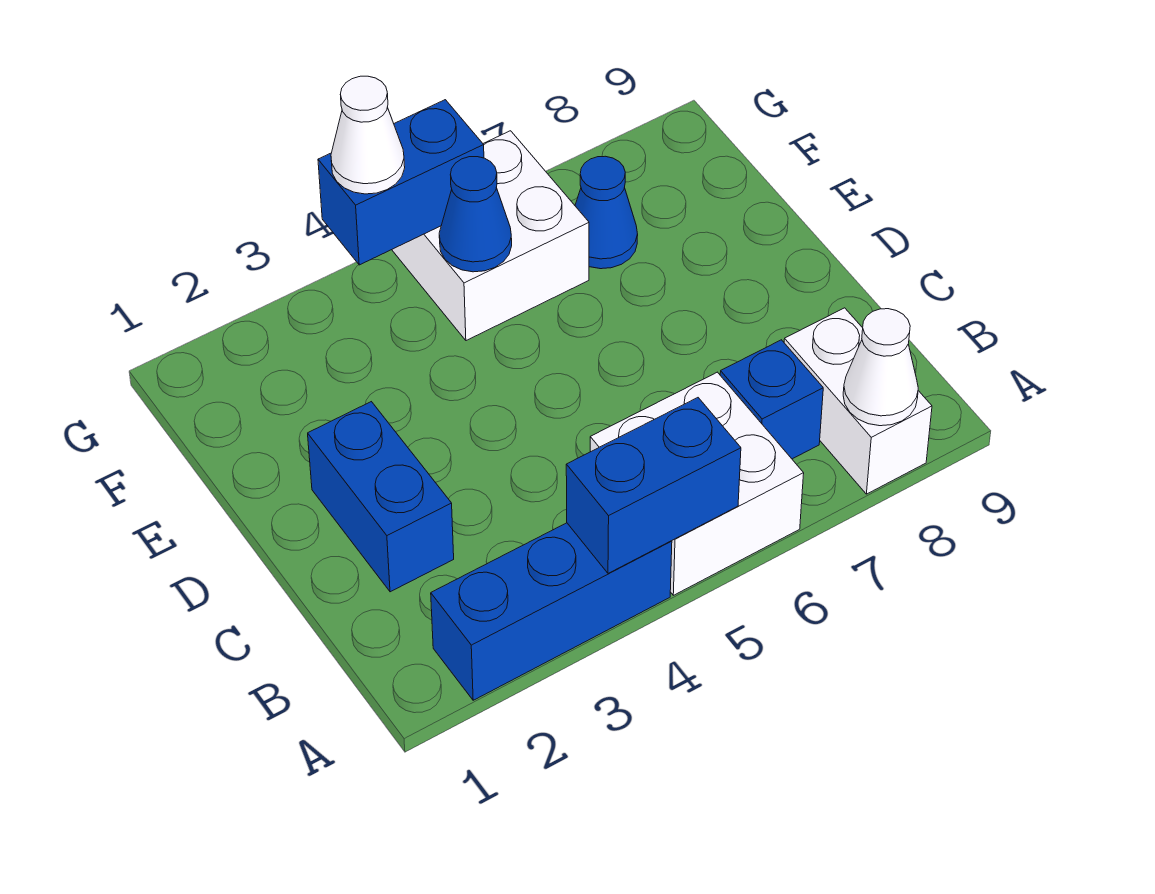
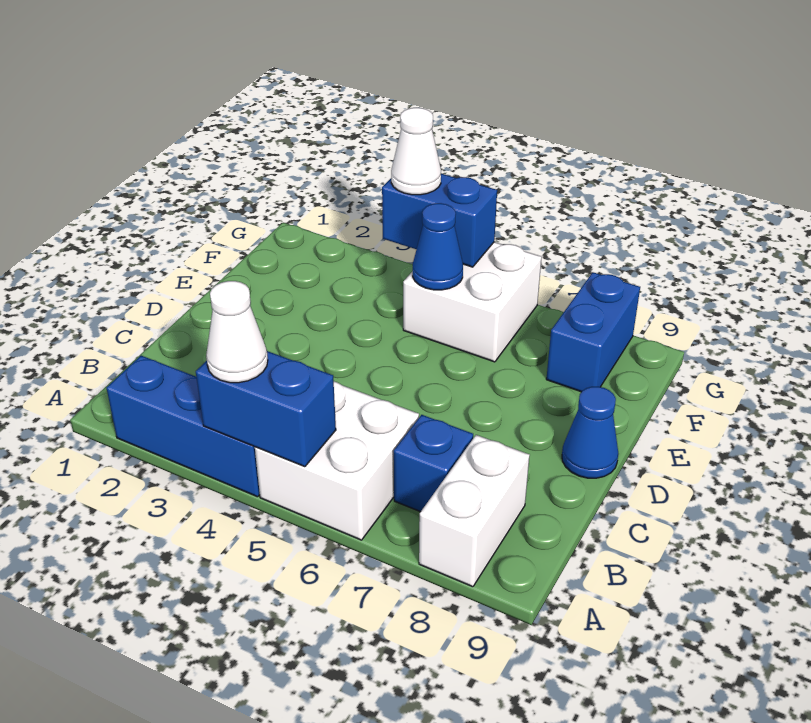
white 1x1 cone [843,309,918,426] -> white 1x1 cone moved to [206,281,268,383]
blue 1x2 brick [308,402,454,592] -> blue 1x2 brick moved to [546,272,640,392]
blue 1x1 cone [575,156,638,269] -> blue 1x1 cone moved to [562,387,618,478]

